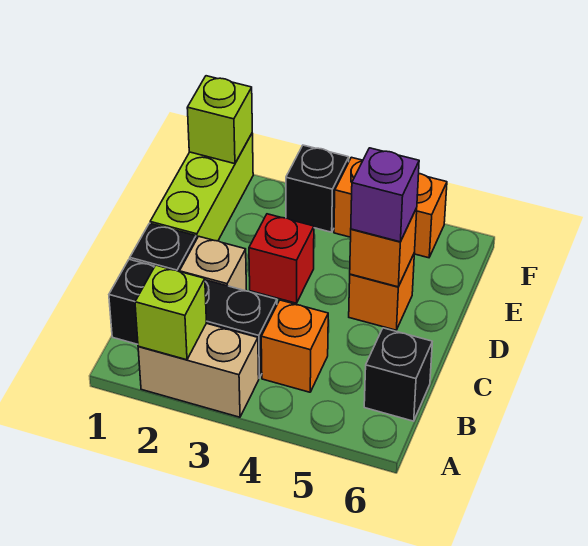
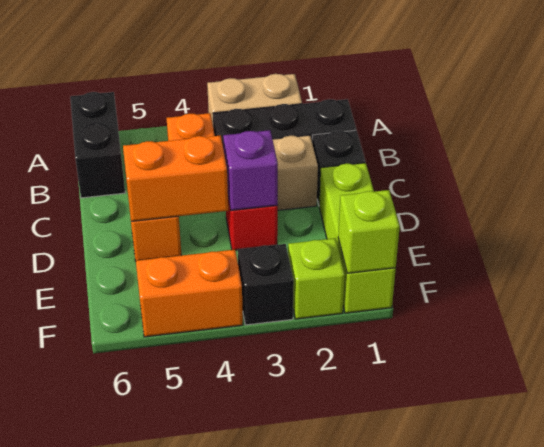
lime 1x1 brick [135,265,207,360] -> lime 1x1 brick moved to [288,238,345,319]
black 1x1 brick [364,328,432,421] -> black 1x2 brick [70,92,125,198]
orange 1x1 brick [350,208,417,287] -> orange 1x2 brick [123,135,228,221]
purple 1x1 brick [351,148,419,242] -> purple 1x1 brick moved to [223,130,278,211]

